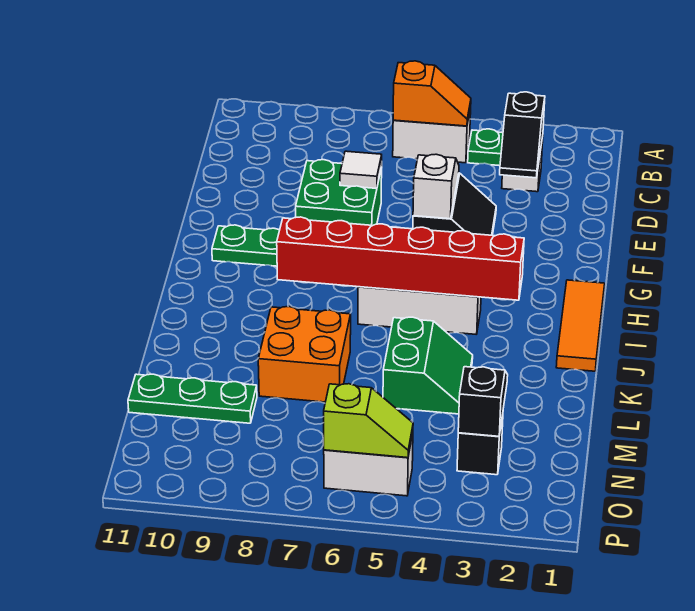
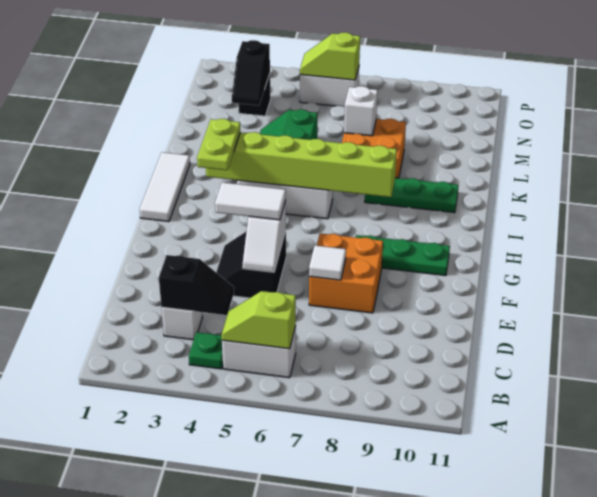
orange 1x2 slope [393,61,471,126] -> lime 1x2 slope [222,291,296,349]
black 1x2 slope [500,92,545,178] -> black 1x2 slope turned to [159,255,234,315]
green 2x2 brick [296,160,382,226] -> orange 2x2 brick [309,233,383,313]
none -> white 1x2 tile [215,182,286,220]
orange 1x3 tile [556,280,605,371] -> white 1x3 tile [140,152,190,222]
none -> lime 1x2 plate [197,119,240,170]
red 1x6 brick [277,217,524,300] -> lime 1x6 brick [206,132,397,197]
none -> white 1x1 brick [344,86,378,136]
green 1x3 plate [128,374,257,423] -> green 1x3 plate moved to [365,178,459,213]

